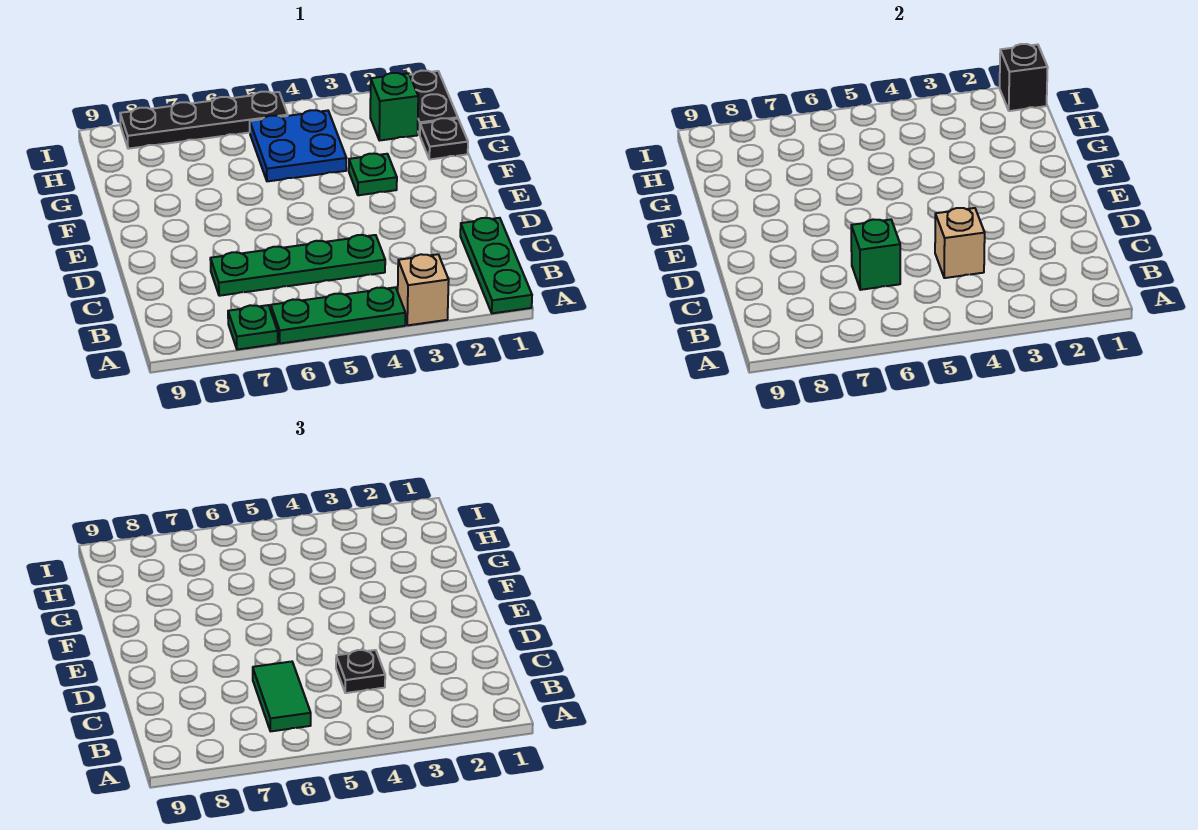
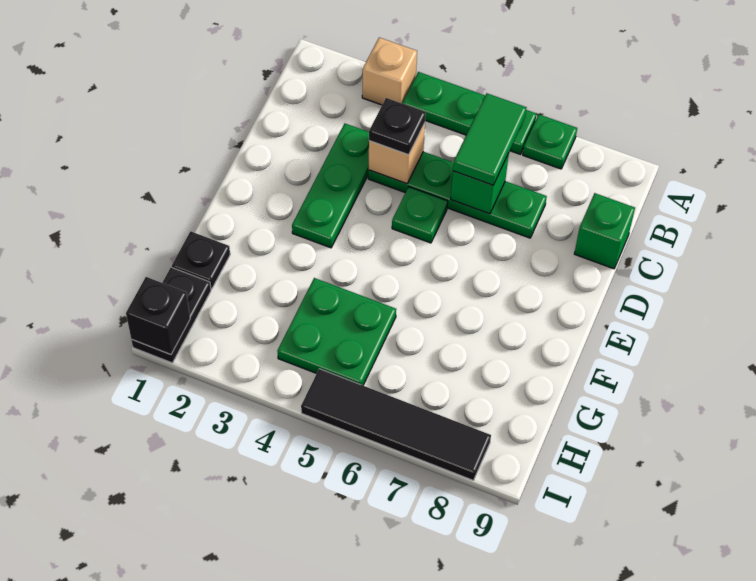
green 1x3 plate [460,218,532,313] -> green 1x3 plate moved to [292,124,369,248]
green 1x1 plate [349,154,397,195] -> green 1x1 plate moved to [392,187,448,243]
blue 2x2 plate [250,110,347,181] -> green 2x2 plate [278,278,396,385]
green 1x1 brick [370,73,418,141] -> green 1x1 brick moved to [574,193,635,269]
black 1x4 plate [120,92,288,149] -> black 1x4 tile [301,369,491,480]

